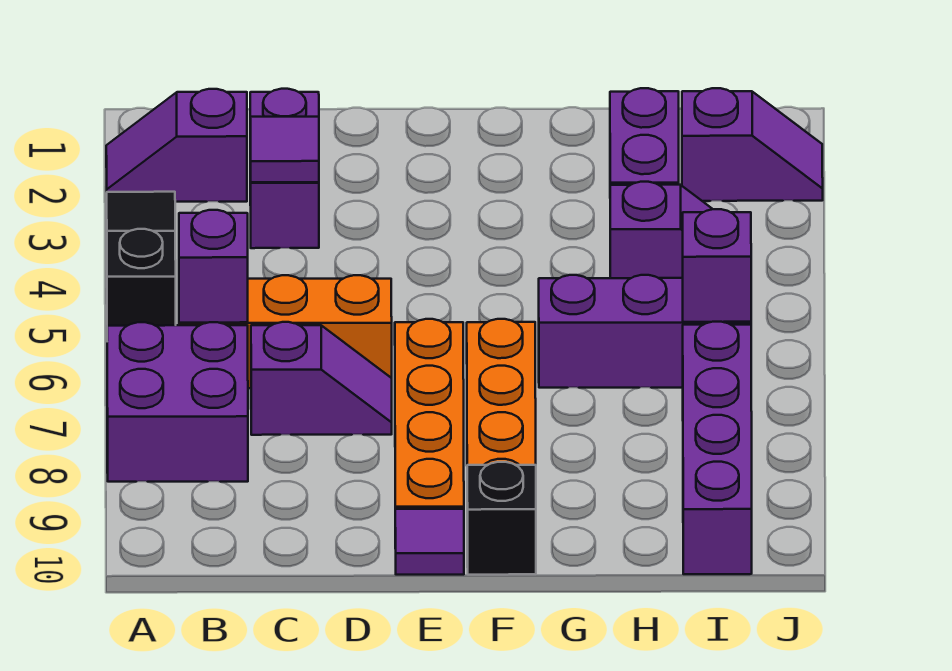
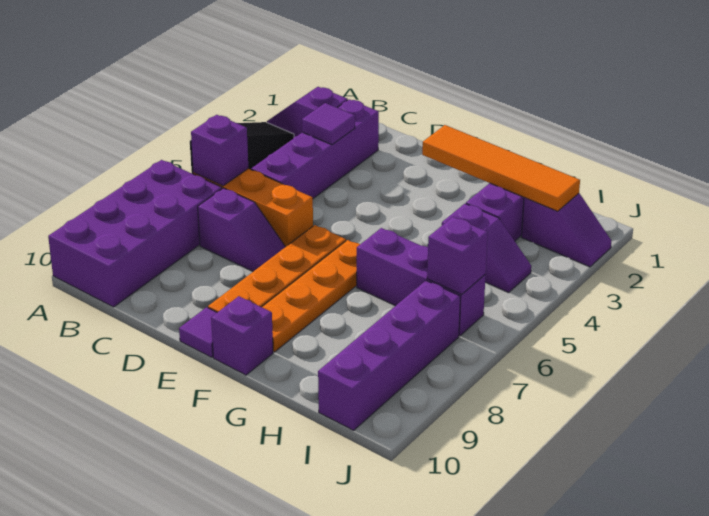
purple 2x2 brick [107,322,248,482] -> purple 2x4 brick [48,160,222,307]
purple 1x2 brick [250,89,319,248] -> purple 1x4 brick [251,99,379,198]
none -> orange 1x4 tile [422,125,580,211]
black 1x1 brick [467,462,536,575] -> purple 1x1 brick [211,296,273,375]

